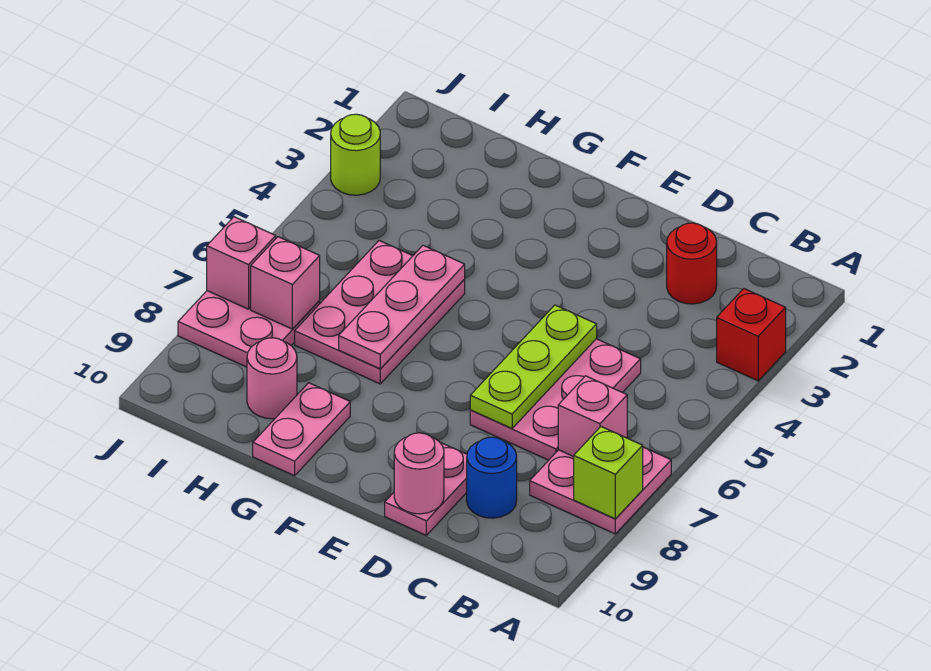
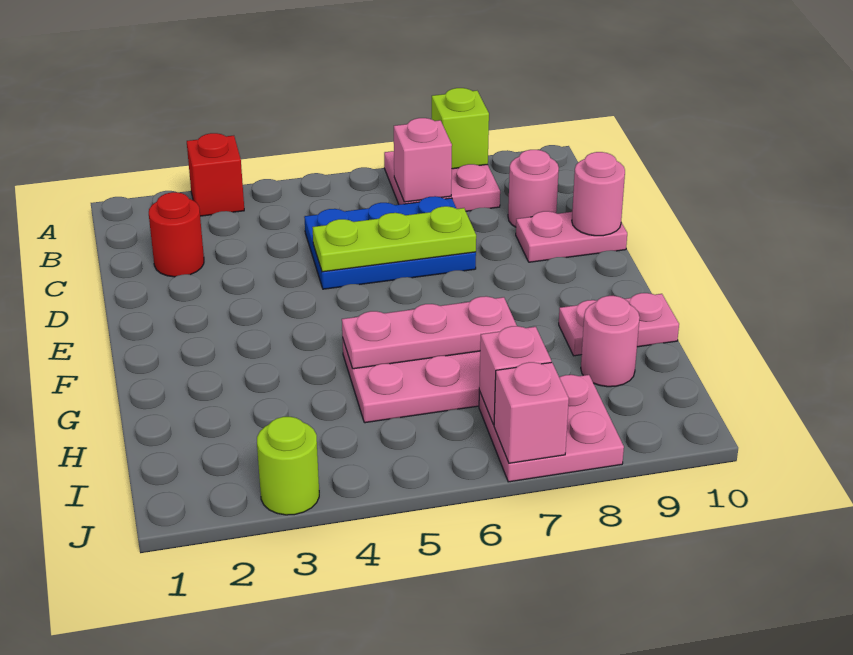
pink 2x3 plate [470,339,641,460] -> blue 2x3 plate [304,196,476,289]
blue 1x1 round brick [467,437,517,518] -> pink 1x1 round brick [508,150,559,227]

